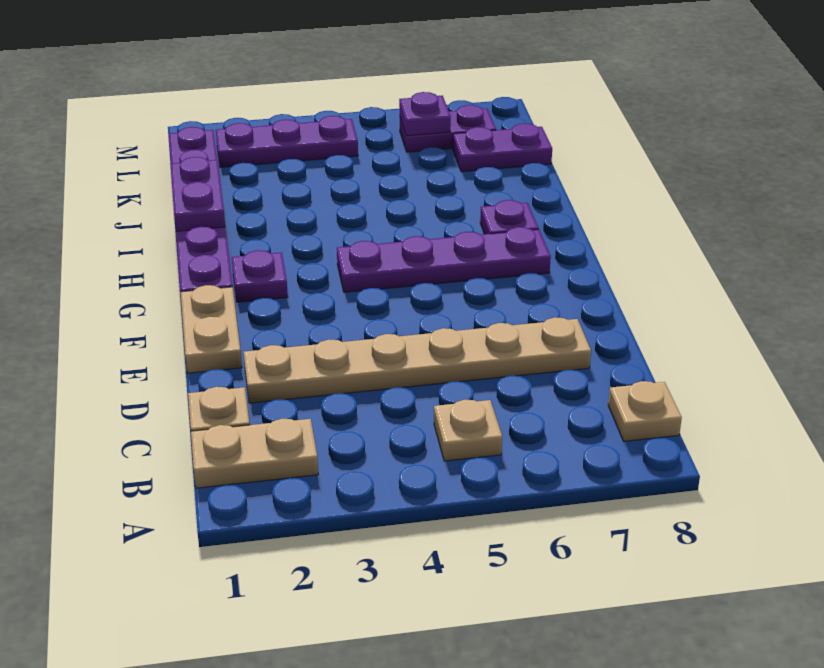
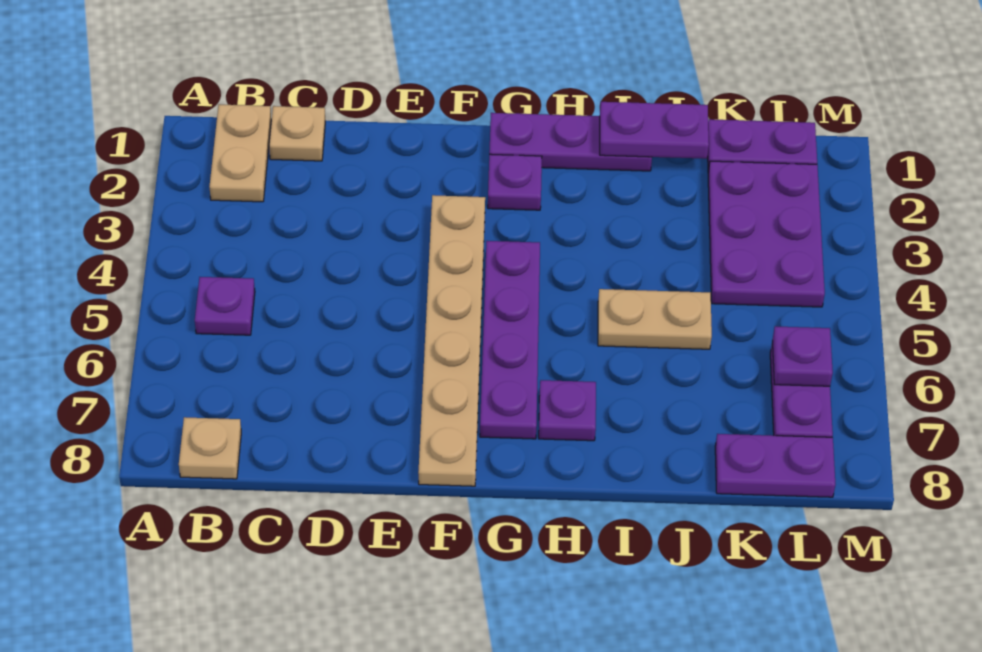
tan 1x1 plate [434,400,502,461] -> purple 1x1 plate [195,277,255,335]
tan 1x6 plate [244,317,591,403] -> tan 1x6 plate moved to [418,195,485,486]
tan 1x2 plate [181,285,242,373] -> tan 1x2 plate moved to [598,289,712,349]
purple 1x2 plate [453,123,552,172] -> purple 1x2 plate turned to [715,434,835,497]
purple 1x3 plate [216,116,358,167] -> purple 2x3 plate [708,161,825,307]

